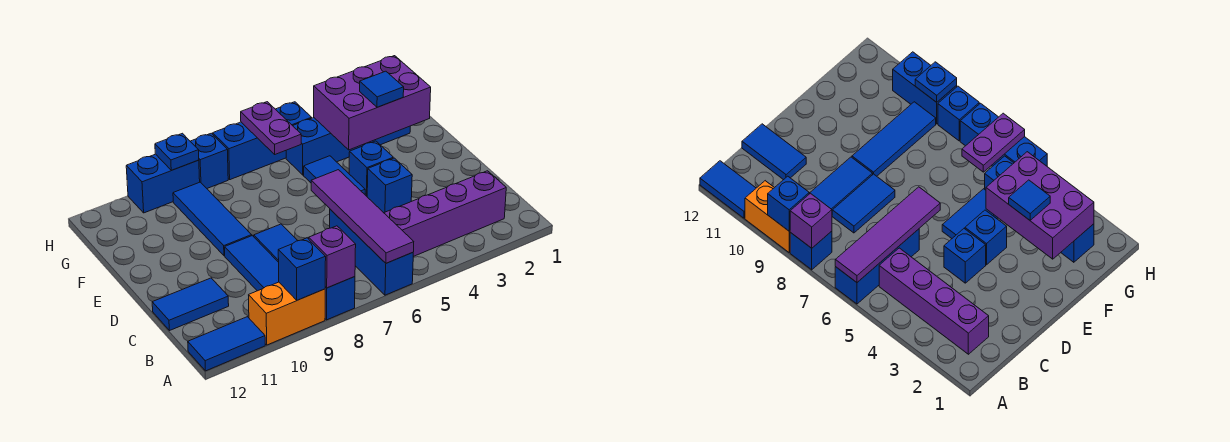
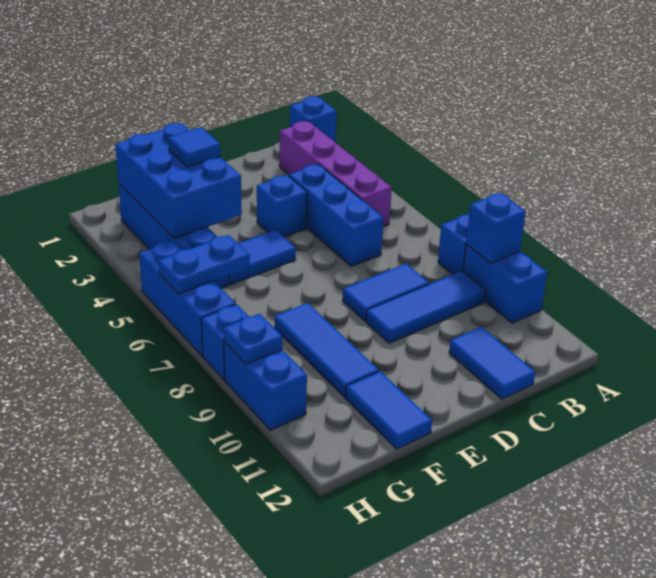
blue 1x3 brick [330,209,413,295] -> blue 1x3 brick turned to [289,164,383,266]
purple 1x4 tile [311,170,414,263] -> none
purple 1x1 brick [309,226,356,288] -> none
orange 1x2 brick [249,282,325,345] -> blue 1x2 brick [463,244,547,323]
blue 1x2 tile [188,317,265,371] -> blue 1x2 tile moved to [346,371,432,449]
blue 1x1 brick [349,141,393,196] -> blue 1x1 brick moved to [290,96,337,142]
blue 1x3 tile [173,182,252,256] -> blue 1x3 tile turned to [275,303,379,397]
purple 2x3 brick [314,56,431,150] -> blue 2x3 brick [115,123,242,239]
purple 1x2 plate [241,102,301,154] -> blue 1x2 plate [158,235,250,294]

